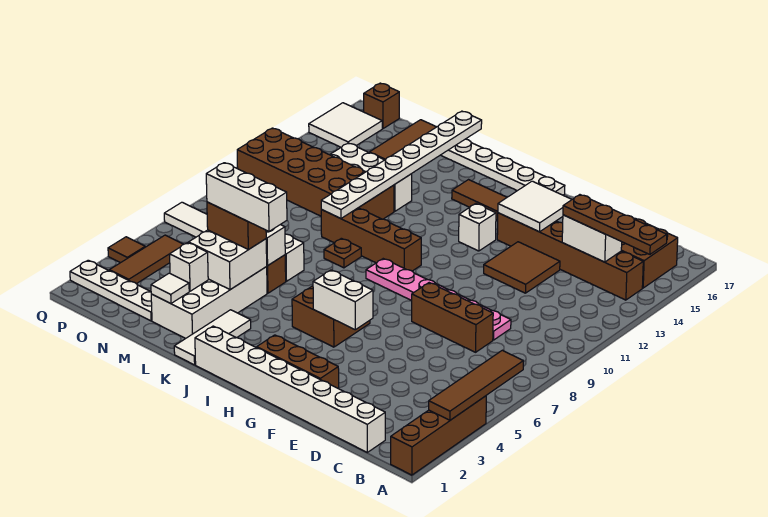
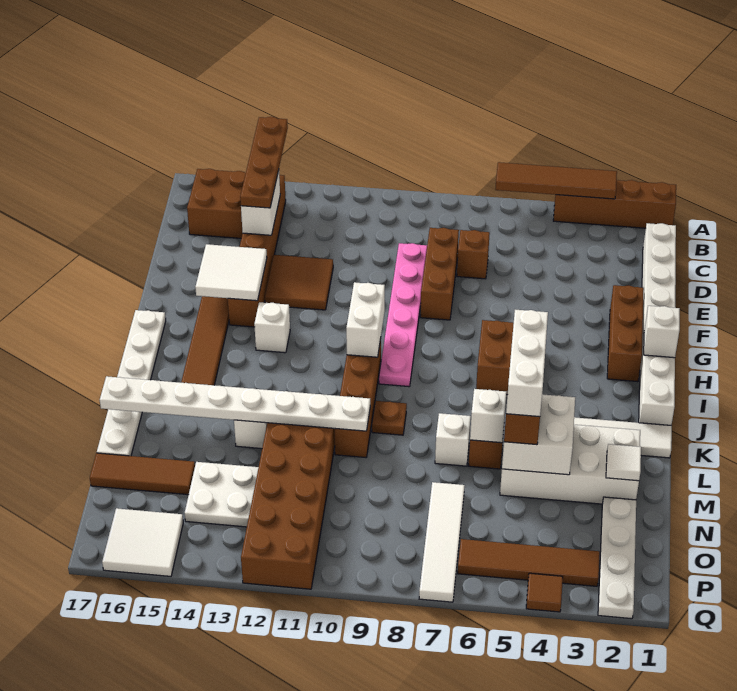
white 1x2 brick [313,270,373,330] -> white 1x2 brick moved to [346,282,385,357]
white 1x1 brick [170,243,208,291] -> white 1x1 brick moved to [644,306,680,358]
brown 1x3 tile [109,235,184,284] -> brown 1x4 tile [458,539,600,586]
brown 1x1 brick [364,83,399,129] -> brown 1x1 brick moved to [457,230,490,279]

